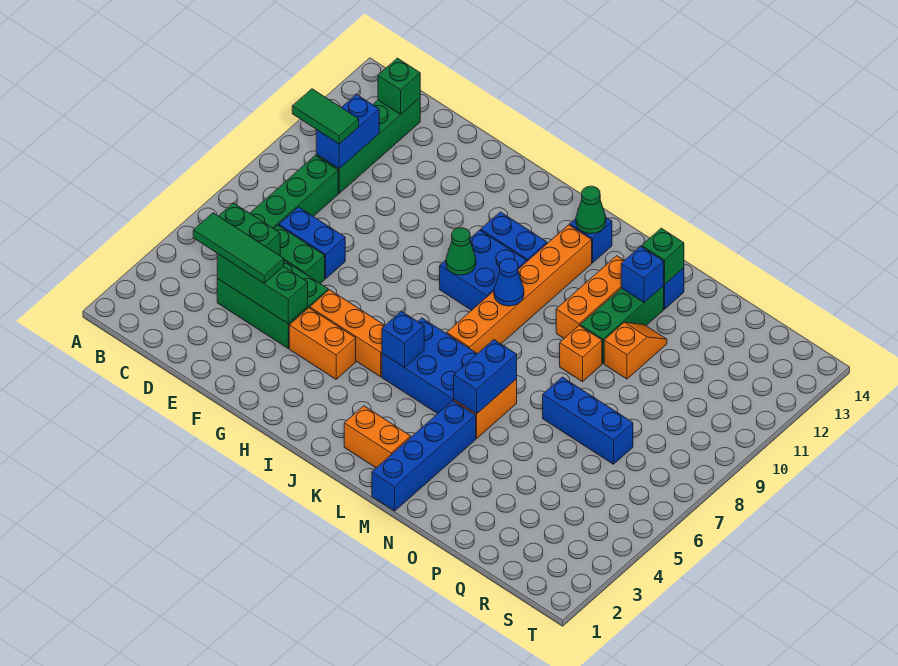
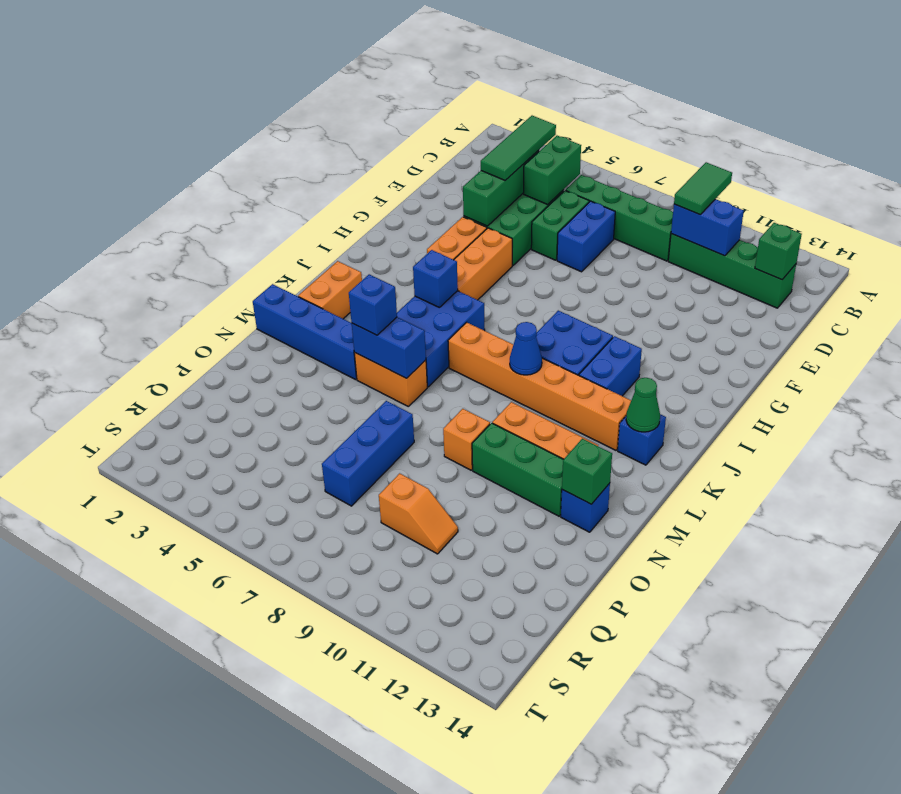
green 1x1 cone [446,228,476,275] -> none
blue 1x1 brick [621,246,664,302] -> blue 1x1 brick moved to [349,274,397,335]
orange 1x2 slope [604,322,667,379] -> orange 1x2 slope moved to [379,473,458,554]

